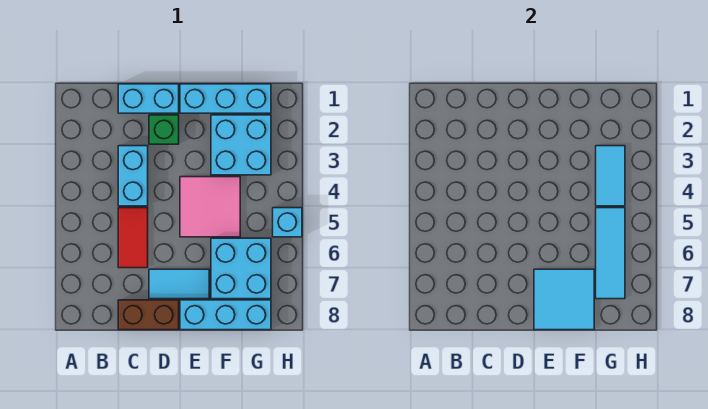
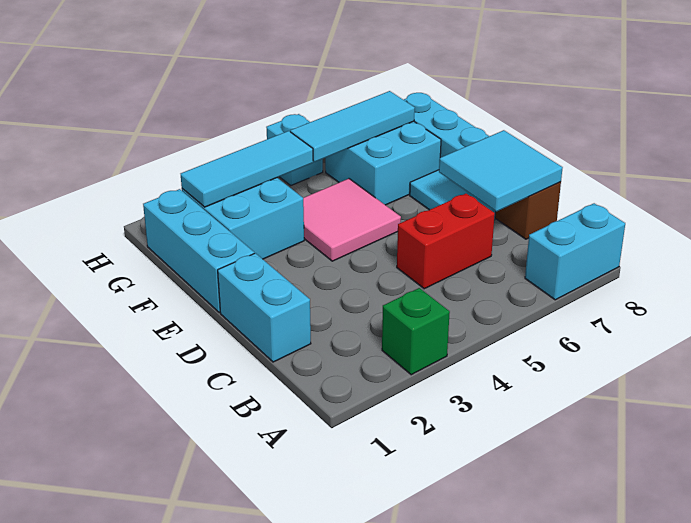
cyan 1x2 brick [118,146,148,206] -> cyan 1x2 brick moved to [525,203,625,300]
red 1x2 tile [118,208,148,268] -> red 1x2 brick [397,194,495,289]
green 1x1 brick [149,115,179,144] -> green 1x1 brick moved to [382,288,450,375]
cyan 2x2 tile [534,269,594,330] -> cyan 2x2 tile moved to [439,130,563,212]
cyan 1x2 tile [596,146,625,206] -> cyan 1x3 tile [181,131,313,207]

